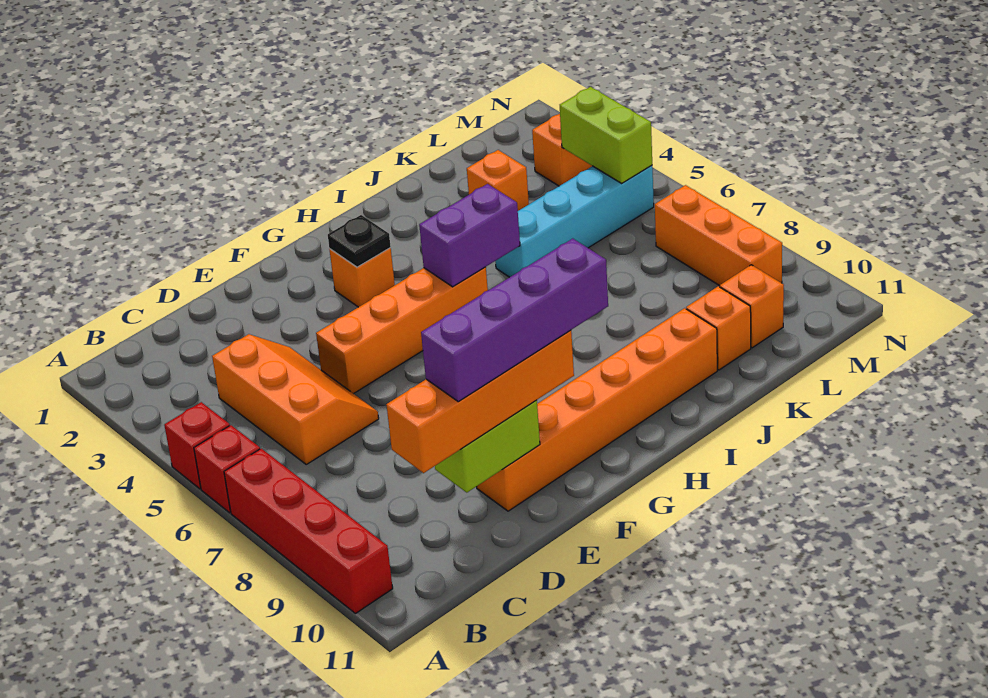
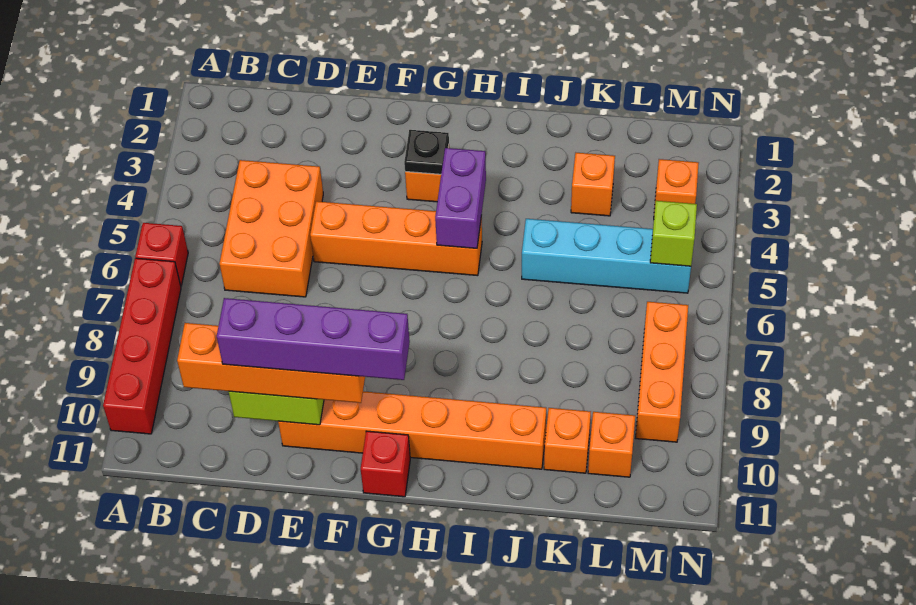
red 1x1 brick [164,402,230,489] -> red 1x1 brick moved to [361,431,410,497]
orange 2x3 slope [212,334,379,464] -> orange 2x3 brick [219,160,323,297]
purple 1x2 brick [419,184,520,287] -> purple 1x2 brick turned to [435,148,486,248]
lime 1x2 brick [560,87,652,183] -> lime 1x1 brick [650,201,697,266]

